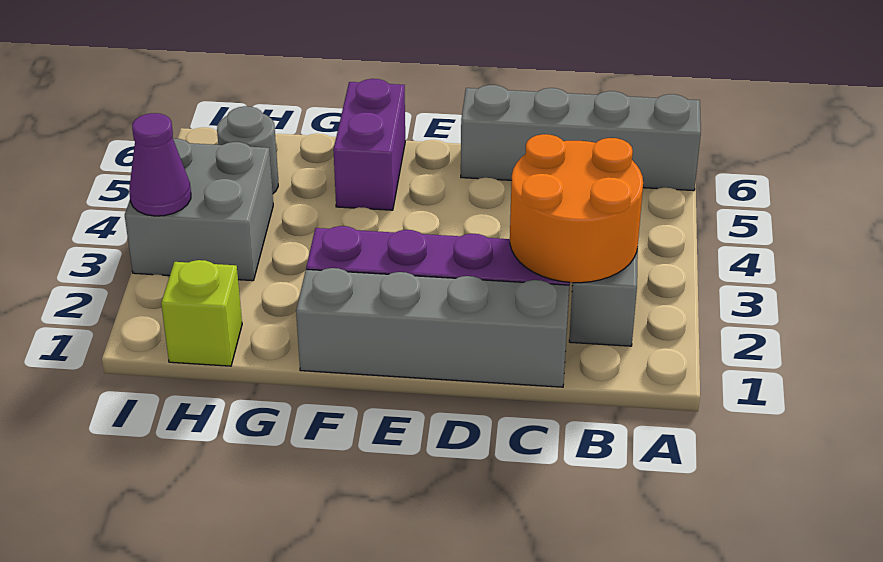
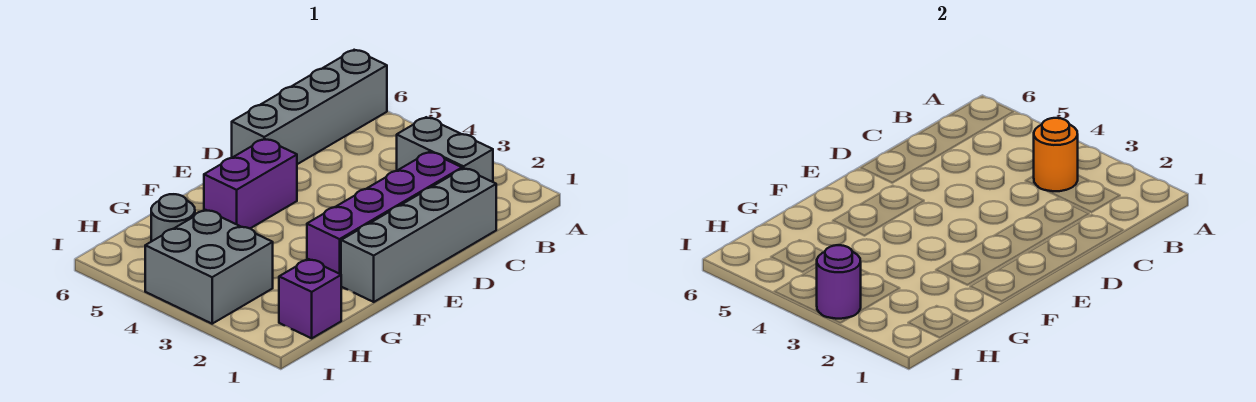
orange 2x2 round brick [510,134,643,283] -> orange 1x1 round brick [1034,118,1078,191]
purple 1x2 brick [333,79,405,210] -> purple 1x2 brick turned to [204,139,297,228]
lime 1x1 brick [161,260,242,366] -> purple 1x1 brick [279,259,341,338]
purple 1x1 cone [129,113,191,216] -> purple 1x1 round brick [817,245,861,319]

